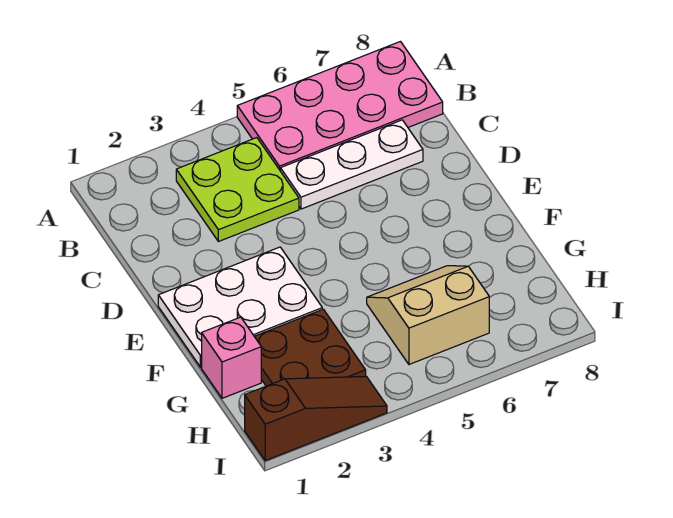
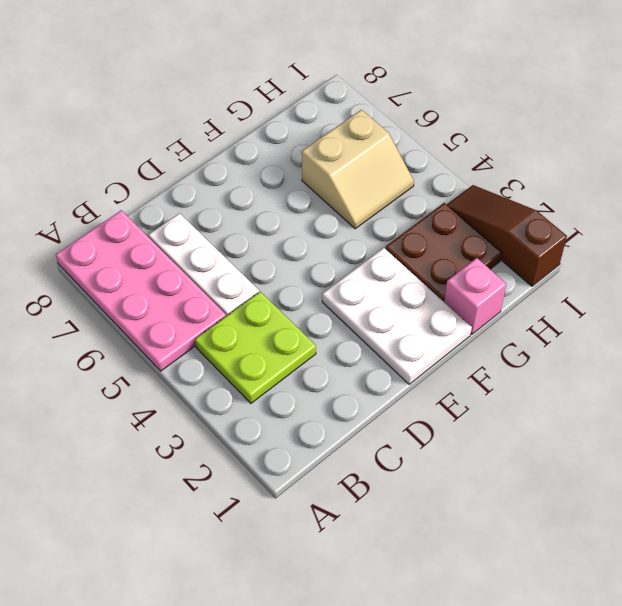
tan 2x2 slope [367,266,489,364] -> tan 2x2 slope turned to [302,110,414,229]

